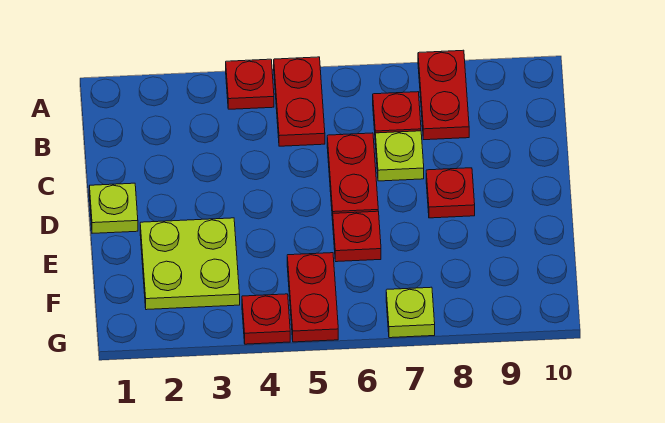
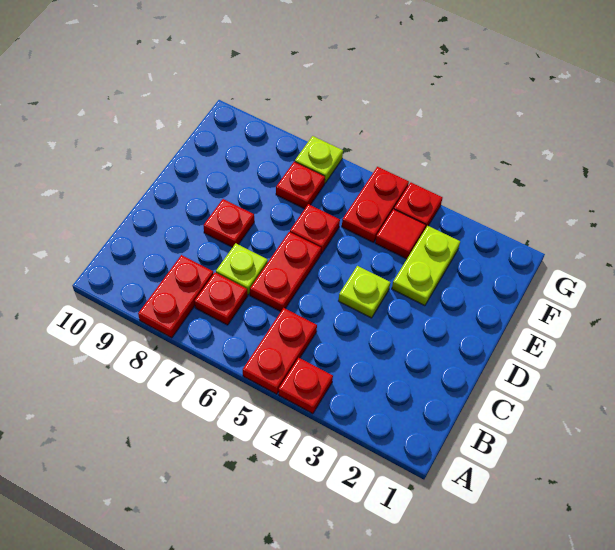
lime 1x1 plate [89,183,138,233] -> lime 1x1 plate moved to [339,266,390,318]
lime 2x2 plate [140,218,240,310] -> lime 1x2 plate [392,226,460,306]
none -> red 1x1 tile [375,209,426,259]
none -> red 1x1 plate [276,162,325,209]

